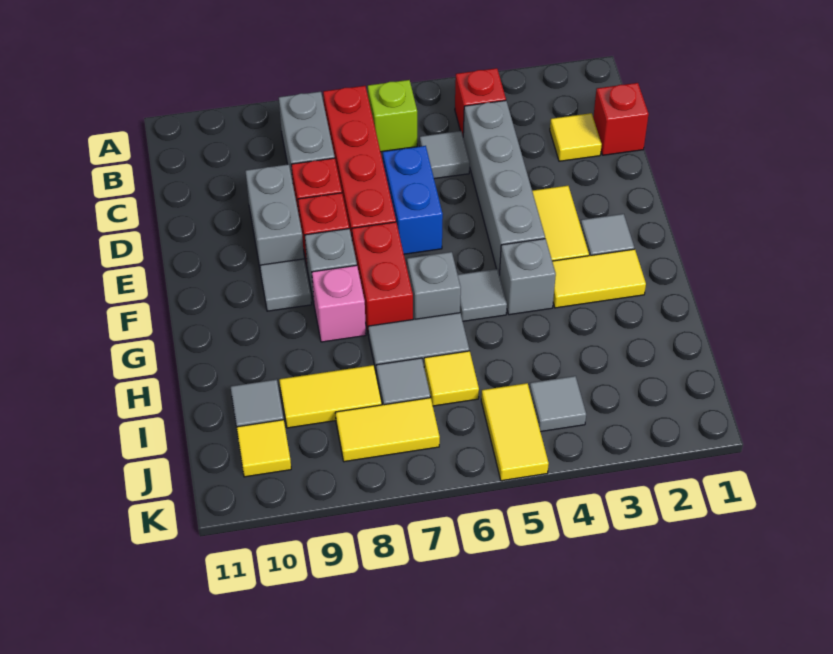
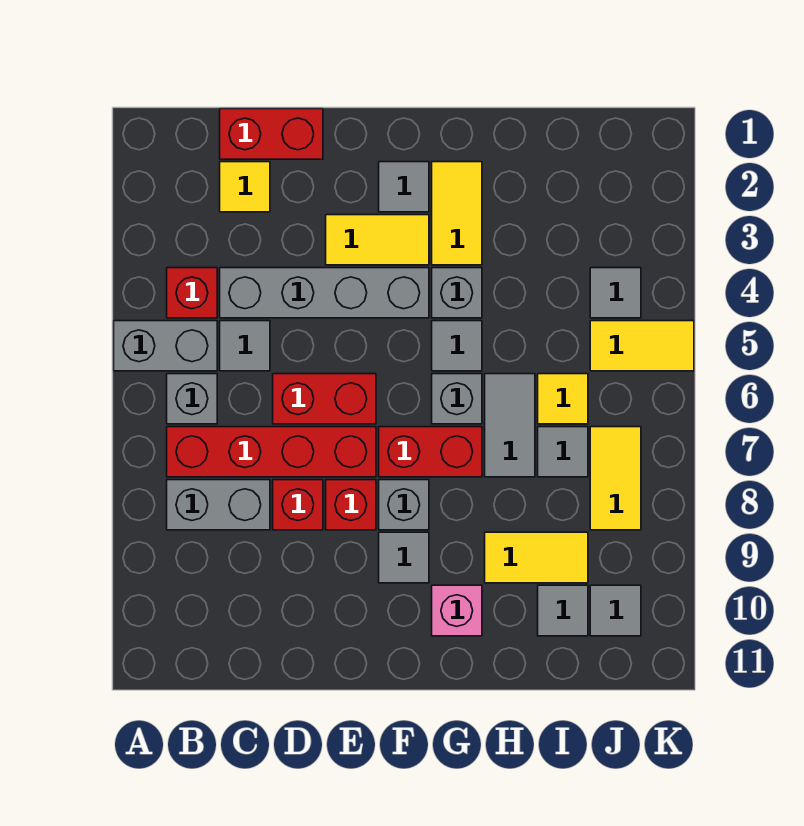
lime 1x1 brick [368,80,417,152] -> grey 1x1 brick [167,374,217,424]
red 1x1 brick [593,83,649,155] -> red 1x2 brick [220,109,323,159]
blue 1x2 brick [383,146,443,254] -> red 1x2 brick [273,374,376,424]
grey 1x2 brick [245,164,304,267] -> grey 1x2 brick moved to [114,321,217,371]
pink 1x1 brick [312,265,366,342] -> pink 1x1 brick moved to [432,585,482,636]
yellow 1x2 tile [279,365,382,428] -> yellow 1x2 tile turned to [485,532,588,583]
yellow 1x1 tile [237,420,291,477] -> grey 1x1 tile [590,585,641,636]

